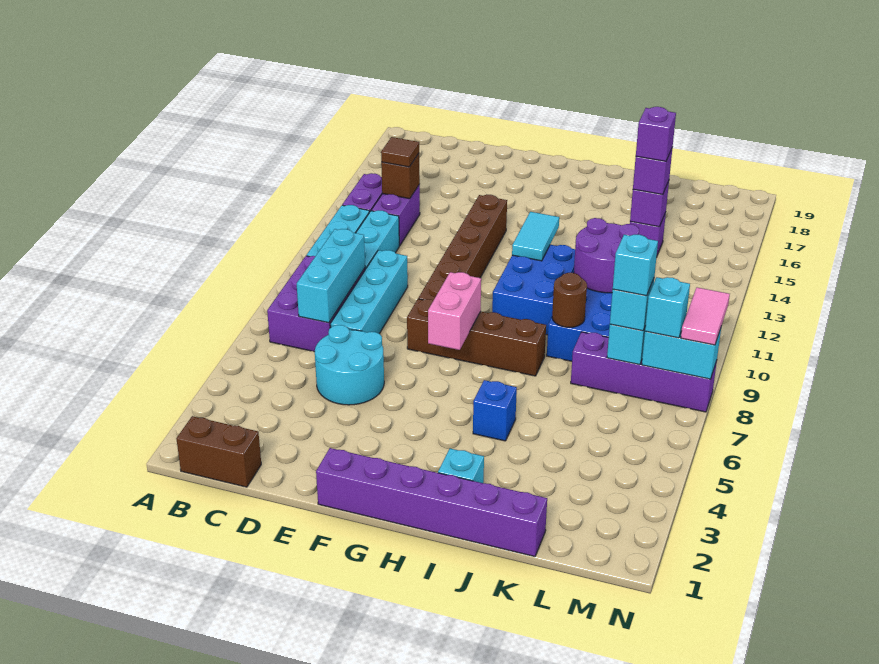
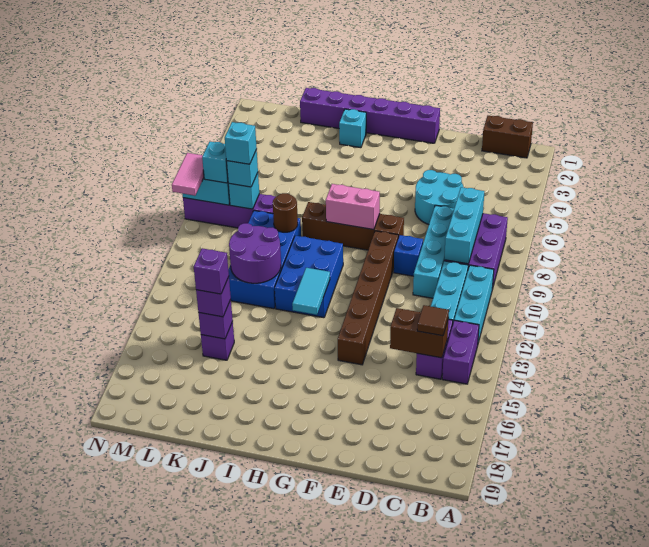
brown 1x1 brick [381,154,420,199] -> brown 1x2 brick [390,308,448,358]
pink 1x2 brick [428,272,481,350] -> pink 1x2 brick turned to [326,184,380,230]
blue 1x1 brick [473,380,517,441] -> blue 1x1 brick moved to [394,235,423,276]

